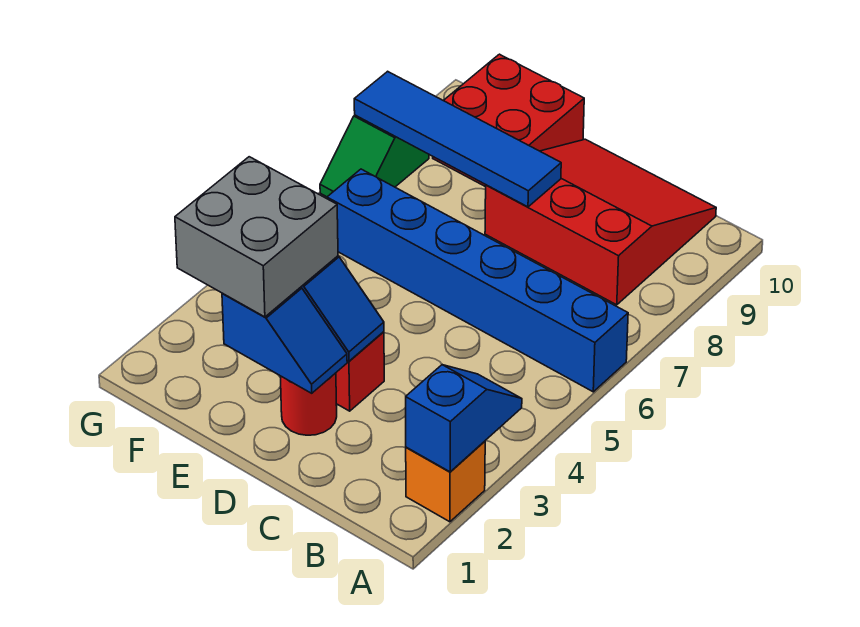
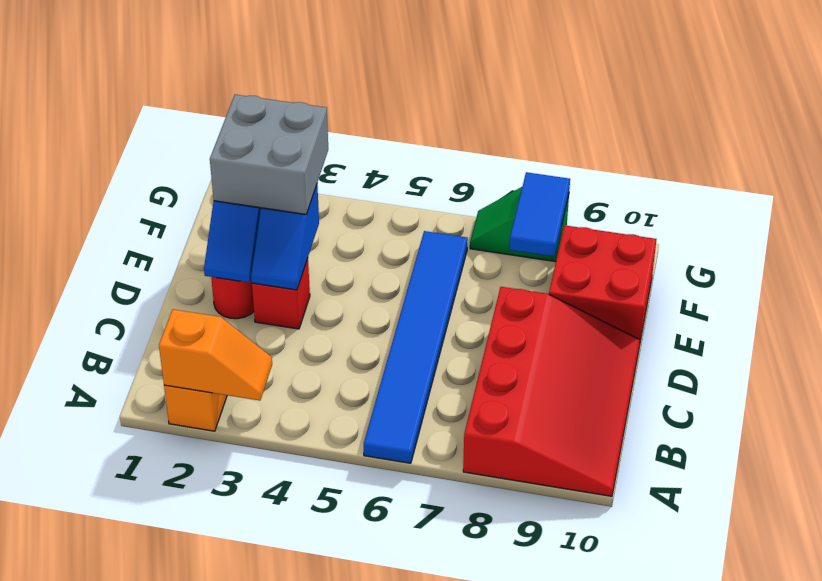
blue 1x2 slope [406,365,522,472] -> orange 1x2 slope [159,309,272,401]
blue 1x6 brick [327,169,628,392] -> blue 1x6 tile [364,231,468,463]
red 3x3 slope [485,139,716,305] -> red 3x4 slope [463,287,640,496]
blue 1x4 tile [354,71,561,207] -> blue 1x2 tile [509,172,570,256]

